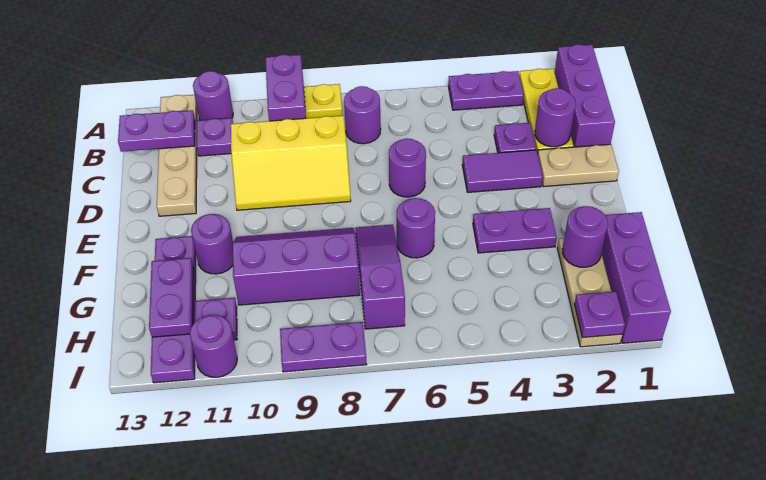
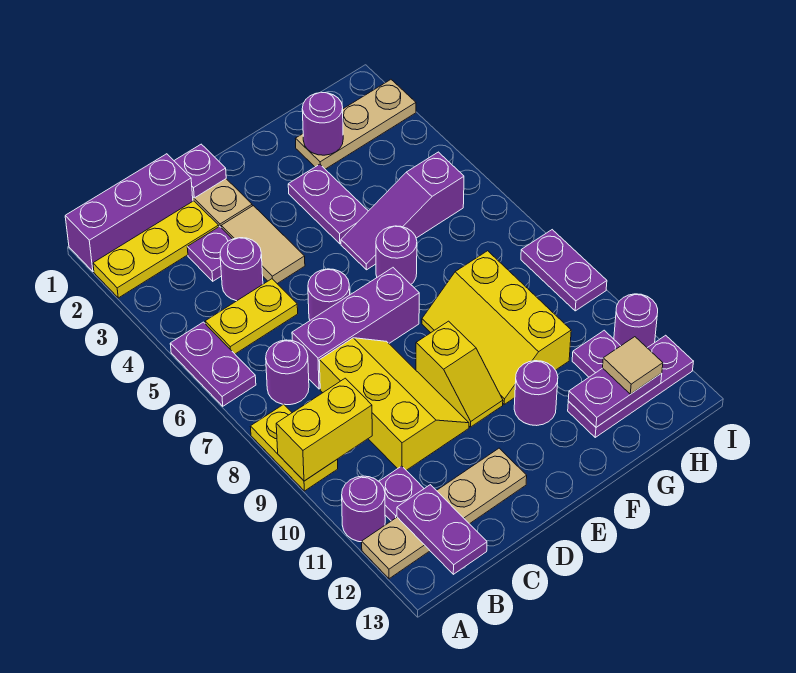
purple 1x2 plate [448,71,524,110] -> purple 1x2 plate moved to [170,322,256,406]
purple 1x2 brick [266,55,306,121] -> yellow 1x2 brick [276,378,372,481]
none -> yellow 1x2 plate [205,279,298,354]
purple 1x1 round brick [535,88,576,147] -> purple 1x1 round brick moved to [220,238,263,301]
purple 1x2 tile [462,150,543,192] -> tan 1x2 tile [221,206,305,284]
none -> yellow 1x2 slope [416,321,503,427]
purple 1x3 slope [355,225,405,329] -> purple 1x3 slope moved to [341,152,464,270]
purple 2x3 slope [233,228,360,305] -> yellow 2x3 slope [422,251,571,404]
purple 1x4 plate [151,236,196,383] -> purple 1x3 plate [568,335,693,437]
purple 1x3 brick [602,212,671,343] -> purple 1x3 brick moved to [292,268,419,389]
none -> tan 1x1 tile [603,337,663,394]
purple 1x1 plate [574,291,625,338] -> purple 1x1 plate moved to [174,144,226,198]

